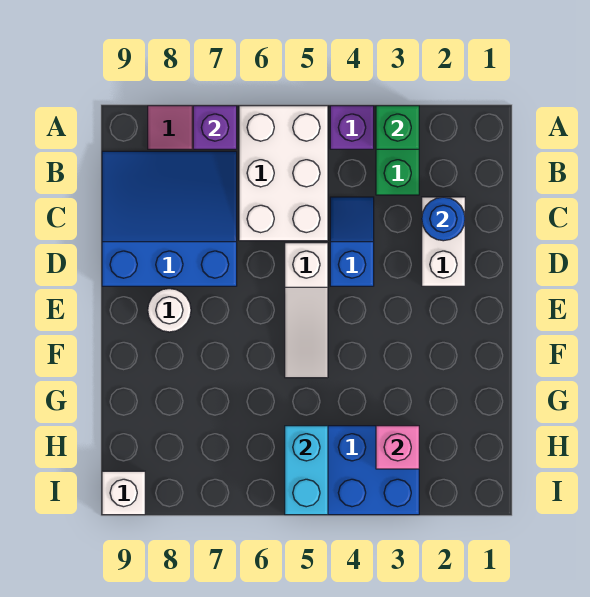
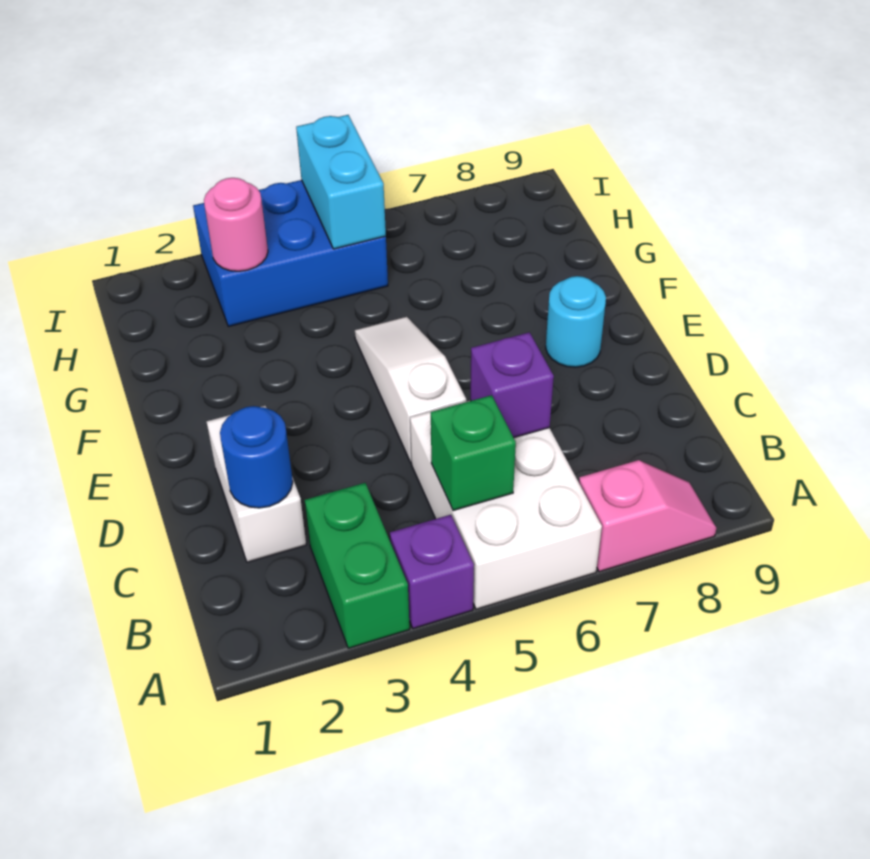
green 1x1 brick [376,106,419,149] -> green 1x1 brick moved to [431,395,516,511]
purple 1x1 brick [193,106,237,149] -> purple 1x1 brick moved to [470,332,554,438]
blue 3x3 slope [102,151,237,286] -> none
blue 1x2 slope [330,197,374,286] -> none
white 1x1 round brick [148,289,191,332] -> cyan 1x1 round brick [546,276,606,367]
pink 1x1 brick [376,426,419,469] -> pink 1x1 round brick [204,178,268,271]
white 1x1 brick [102,471,145,515] -> none

